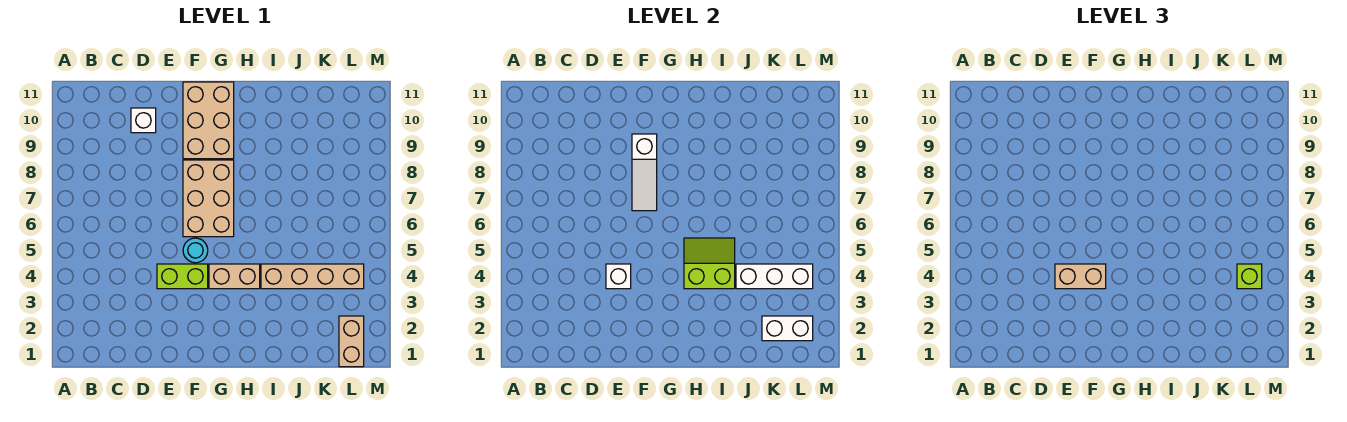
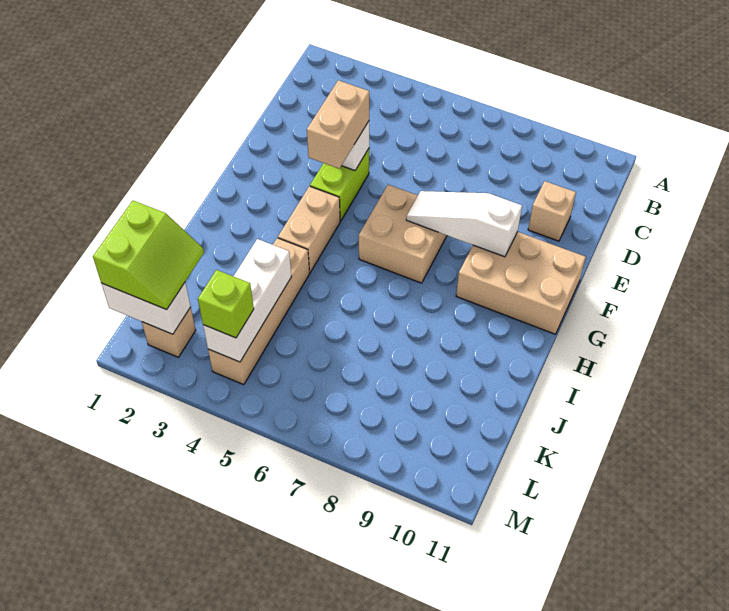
white 1x1 brick [131,108,156,133] -> tan 1x1 brick [528,181,576,241]
cyan 1x1 round brick [183,238,208,263] -> none
tan 2x3 brick [183,160,234,237] -> tan 2x2 brick [359,185,447,283]
lime 2x2 slope [684,238,735,289] -> lime 2x2 slope moved to [93,201,204,310]
white 1x2 brick [762,316,813,341] -> white 1x2 brick turned to [101,283,191,334]
tan 1x2 brick [339,316,364,367] -> tan 1x1 brick [142,307,196,357]

